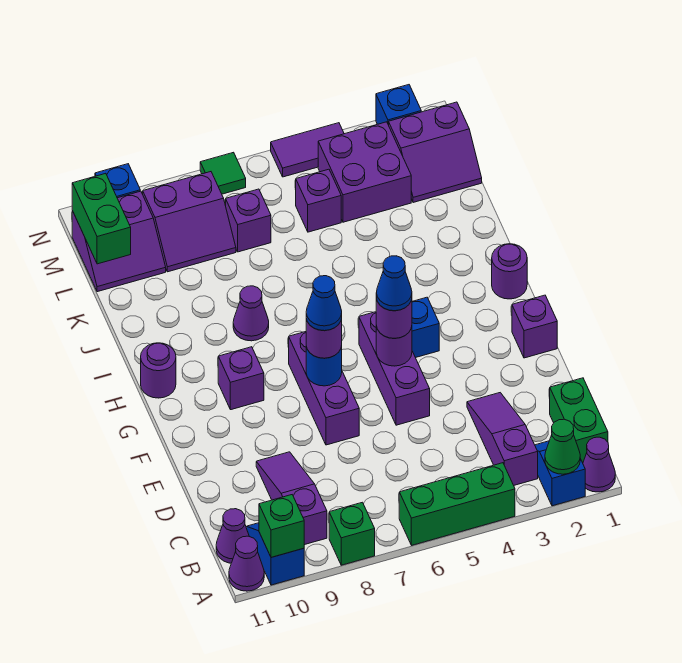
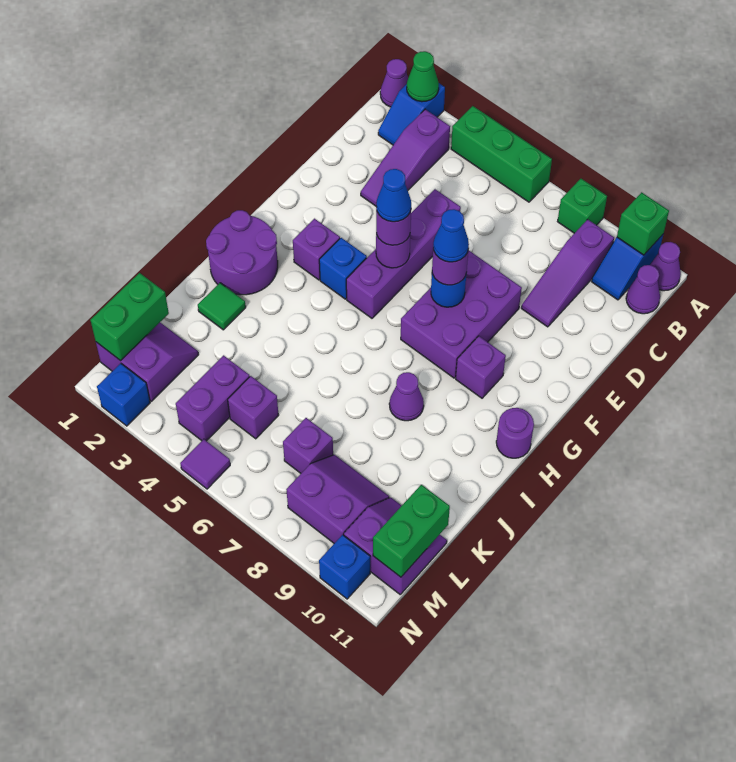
green 1x2 brick [550,378,608,463] -> green 1x2 brick moved to [90,273,169,361]
purple 1x3 brick [359,312,430,425] -> purple 1x4 brick [346,189,461,318]
purple 1x3 brick [289,332,359,445] -> purple 2x3 brick [401,250,522,378]
purple 1x1 brick [512,295,557,358] -> purple 1x1 brick moved to [293,219,340,280]
purple 1x1 round brick [492,244,527,299] -> purple 2x2 round brick [206,210,278,295]
purple 2x2 brick [318,122,411,222] -> purple 1x2 brick [176,355,250,441]
purple 1x2 tile [271,123,344,177] -> purple 1x1 tile [180,439,230,489]
green 1x1 tile [200,152,246,194] -> green 1x1 tile moved to [198,283,246,330]

